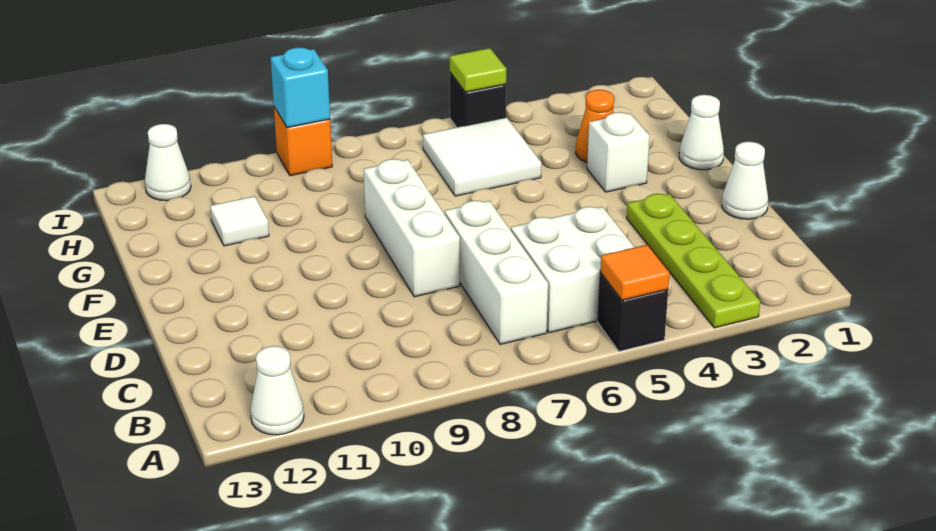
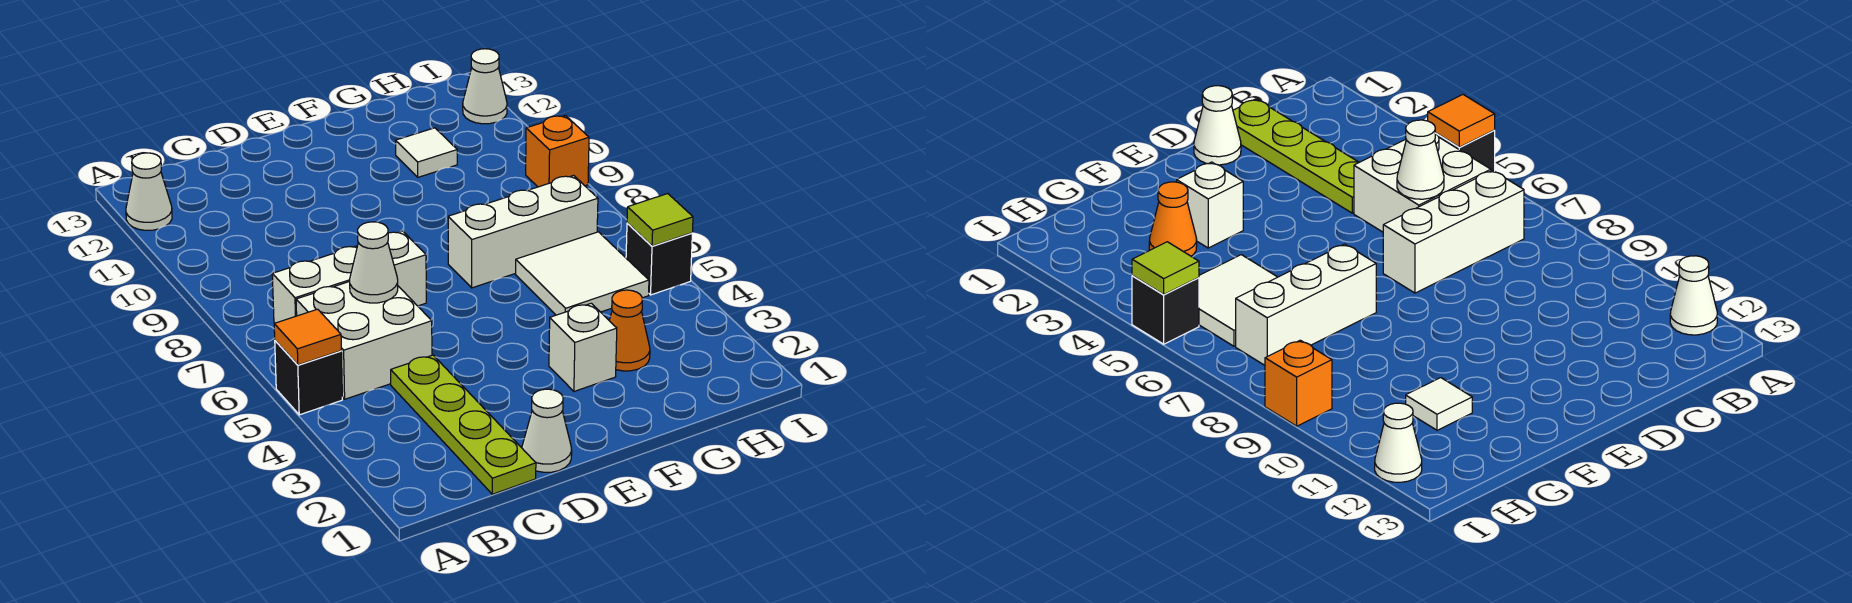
lime 1x4 plate [627,194,760,328] -> lime 1x4 plate turned to [391,355,536,494]
white 1x3 brick [364,159,460,297] -> white 1x3 brick moved to [448,175,598,288]
white 1x1 cone [679,95,724,170] -> white 1x1 cone moved to [350,222,398,303]
cyan 1x1 brick [271,47,330,128] -> none

